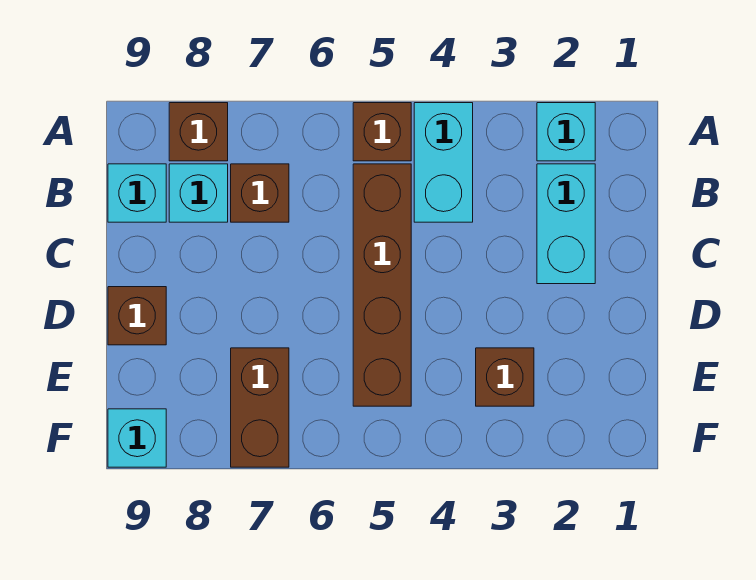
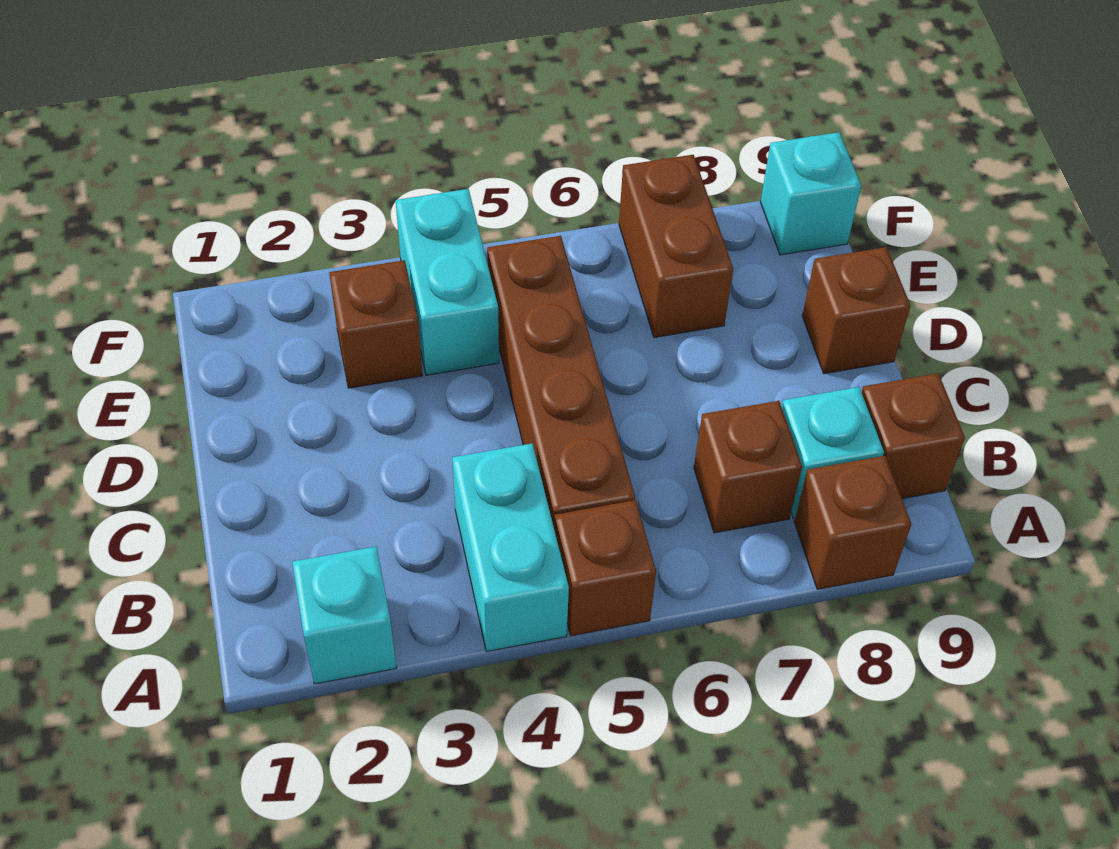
cyan 1x2 brick [537,164,595,284] -> cyan 1x2 brick moved to [396,189,499,375]
cyan 1x1 brick [108,164,166,222] -> brown 1x1 brick [862,373,965,499]

